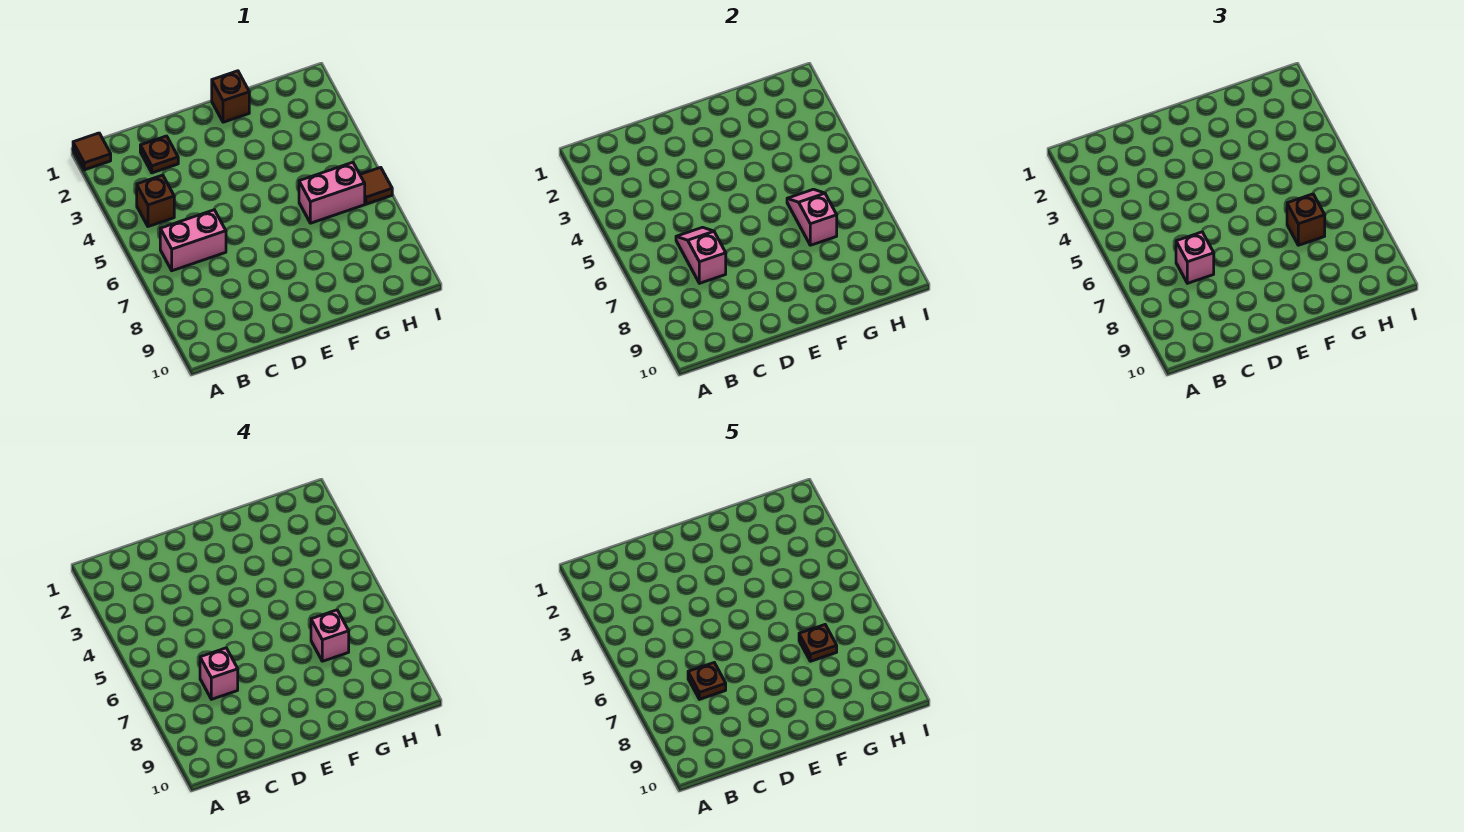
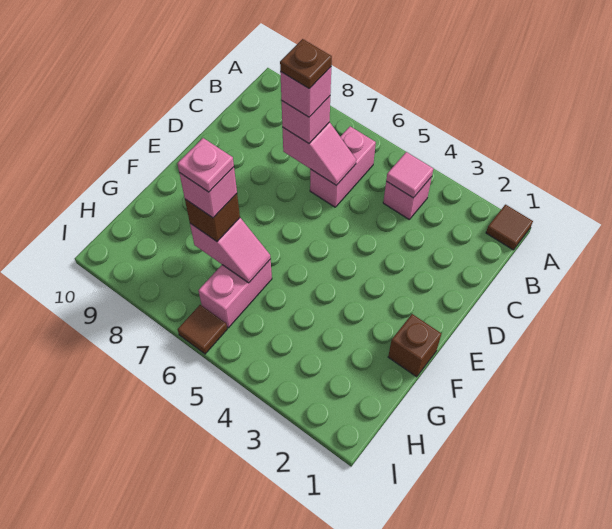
brown 1x1 brick [137,175,174,227] -> pink 1x1 brick [383,177,432,219]
none -> pink 1x1 tile [386,152,433,198]
brown 1x1 plate [140,136,178,173] -> none
brown 1x1 plate [799,625,837,661] -> pink 1x1 plate [177,138,234,192]

